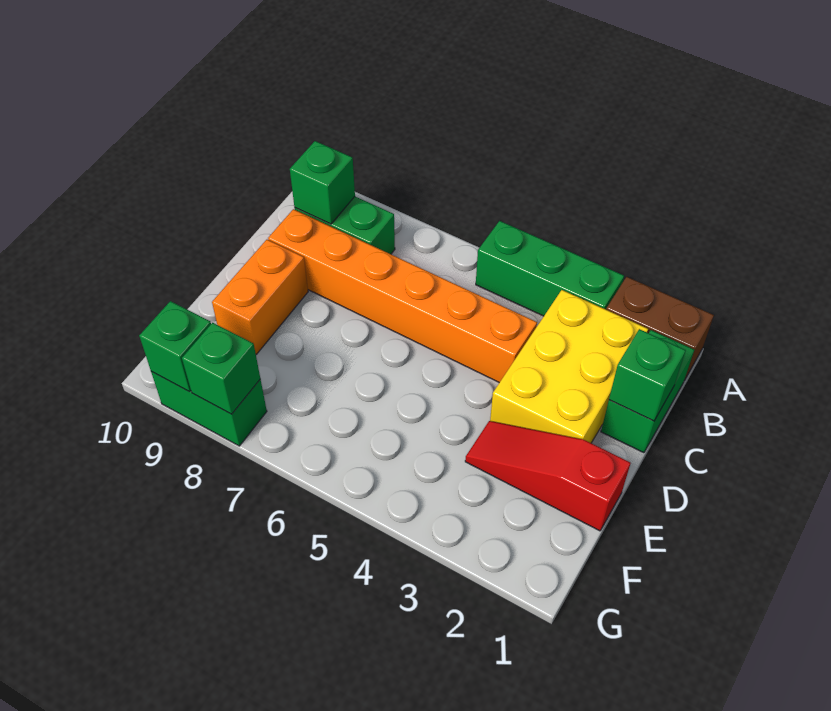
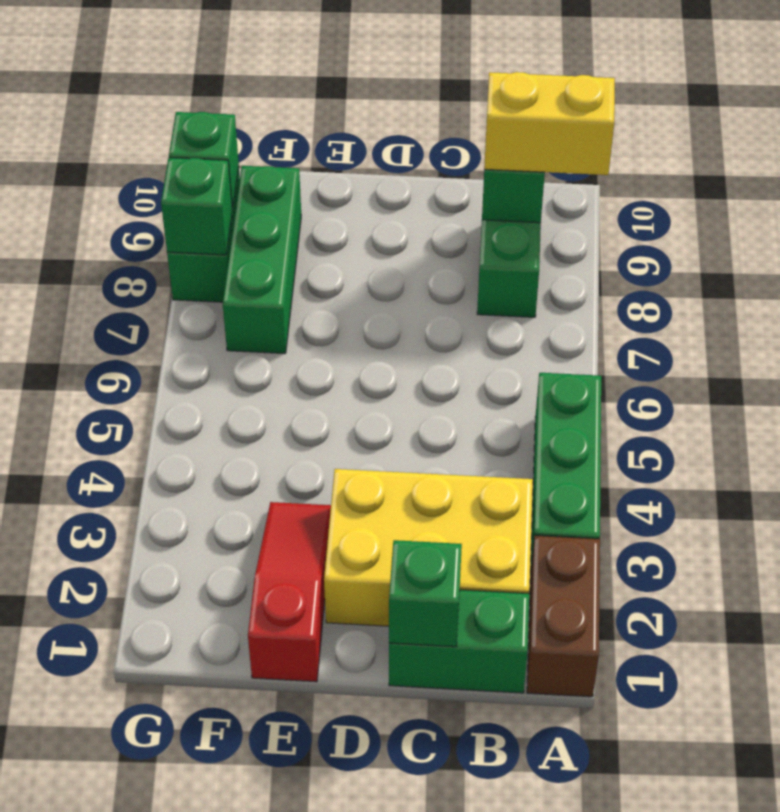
none -> yellow 1x2 brick [484,72,615,175]
orange 1x6 brick [268,209,537,383] -> none
orange 1x2 brick [212,240,308,354] -> none
none -> green 1x3 brick [223,166,301,354]

